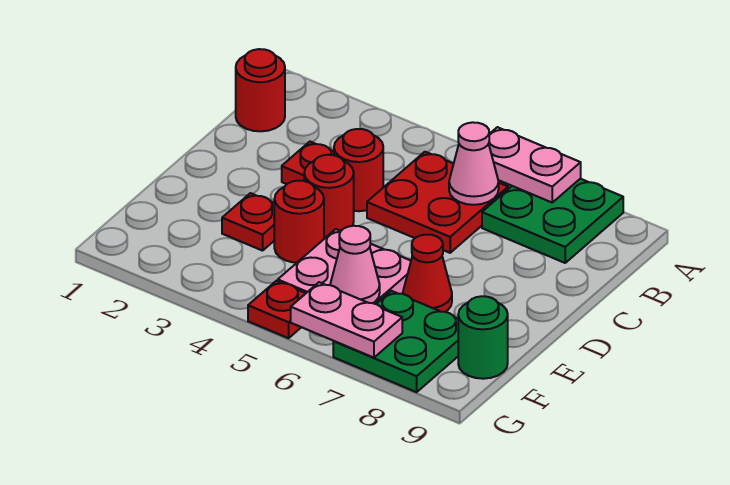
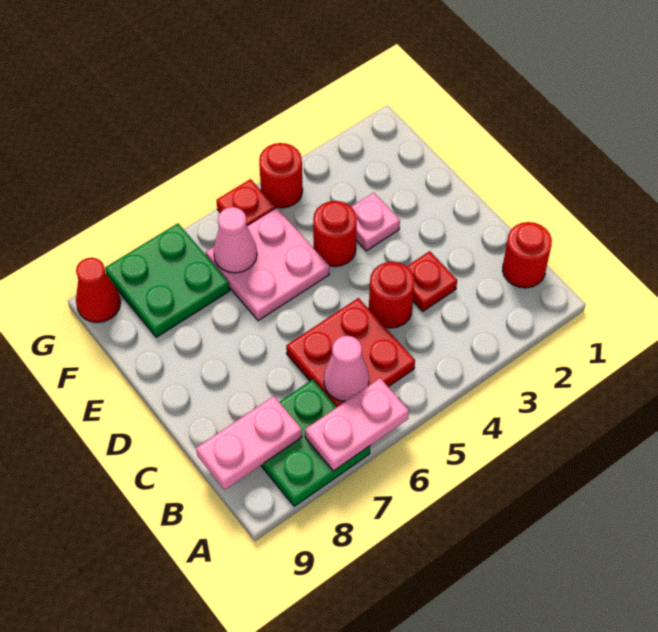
red 1x1 round brick [304,155,354,237] -> red 1x1 round brick moved to [259,143,303,208]
red 1x1 plate [222,193,274,251] -> pink 1x1 plate [351,193,400,251]
red 1x1 cone [403,235,452,312] -> red 1x1 cone moved to [76,258,120,323]
green 1x1 round brick [458,296,508,379] -> none
pink 1x2 plate [291,282,402,358] -> pink 1x2 plate moved to [196,396,302,490]

